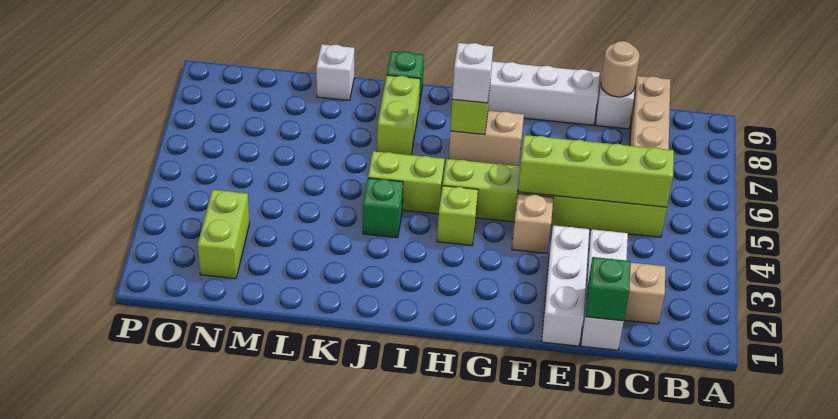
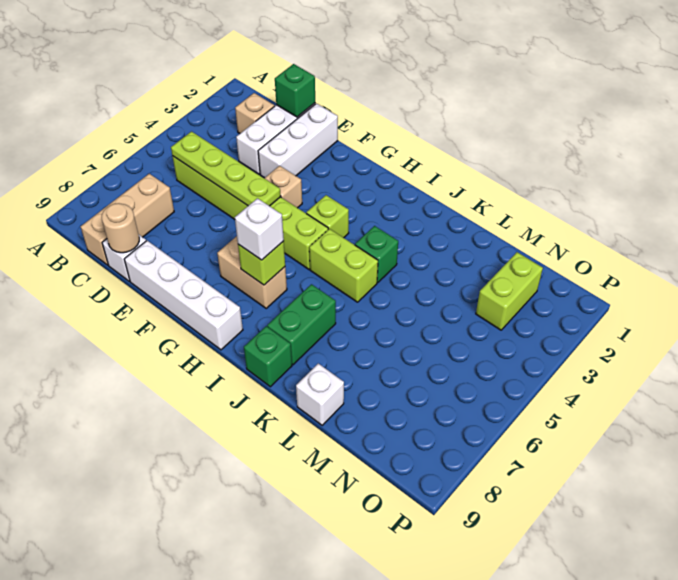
lime 1x4 brick [518,135,674,207] -> lime 1x4 plate [171,132,281,206]
lime 1x2 brick [377,75,420,155] -> green 1x2 brick [267,284,336,365]

